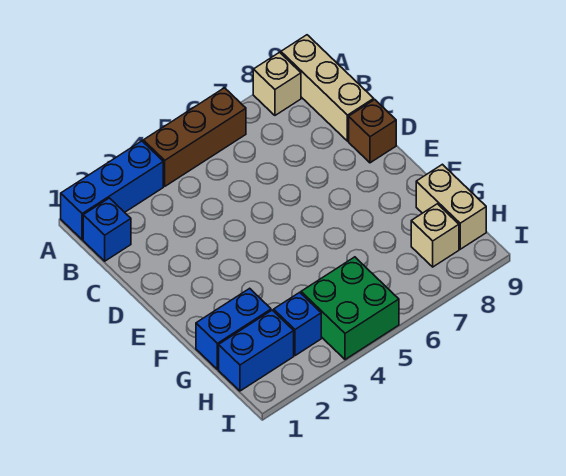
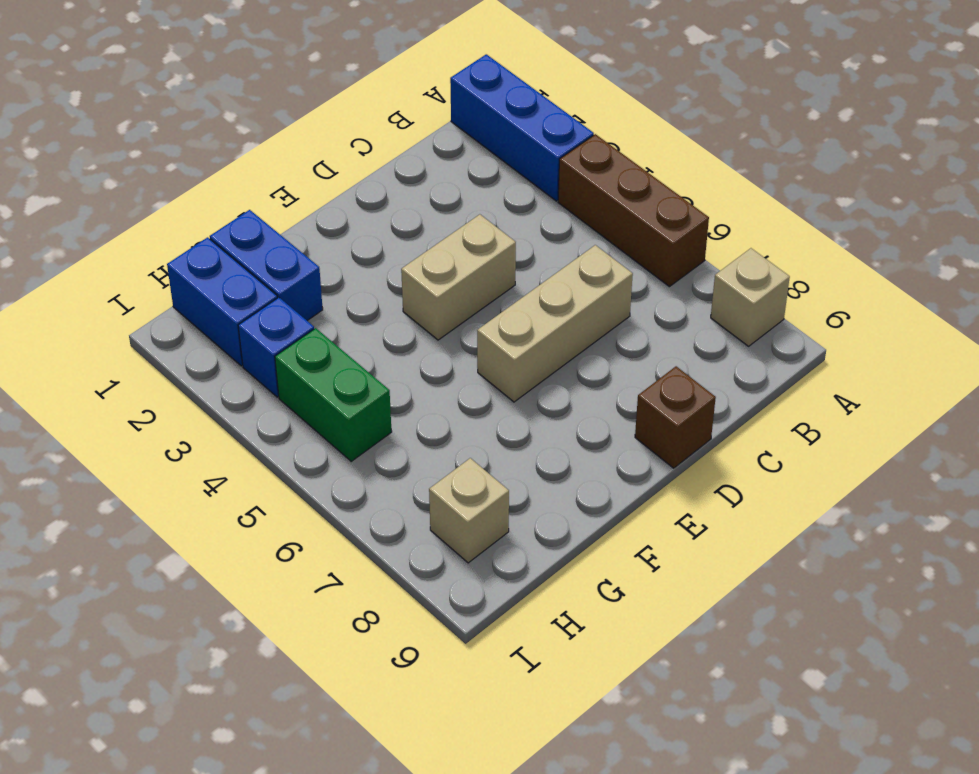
tan 1x3 brick [281,35,374,141] -> tan 1x3 brick moved to [477,245,633,402]
blue 1x1 brick [83,198,131,261] -> none
tan 1x2 brick [416,164,486,249] -> tan 1x2 brick moved to [401,214,516,340]
green 2x2 brick [301,257,399,360] -> green 1x2 brick [275,328,392,461]

